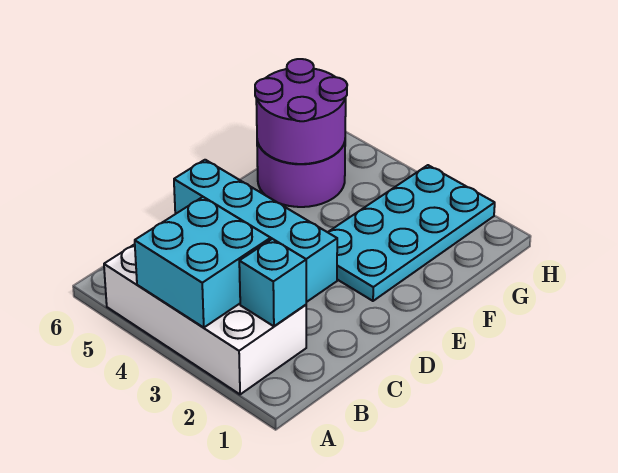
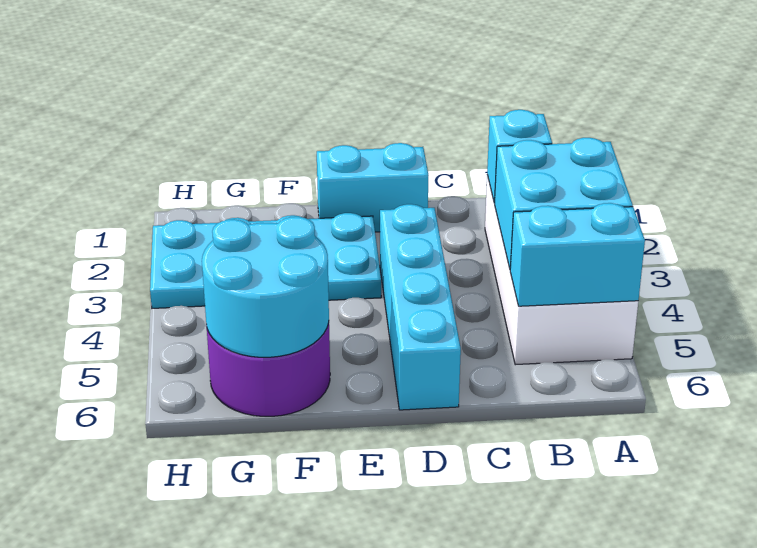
none -> cyan 1x2 brick [510,203,645,306]
none -> cyan 1x2 brick [317,143,429,232]
purple 2x2 round brick [255,59,347,164] -> cyan 2x2 round brick [202,217,329,357]

